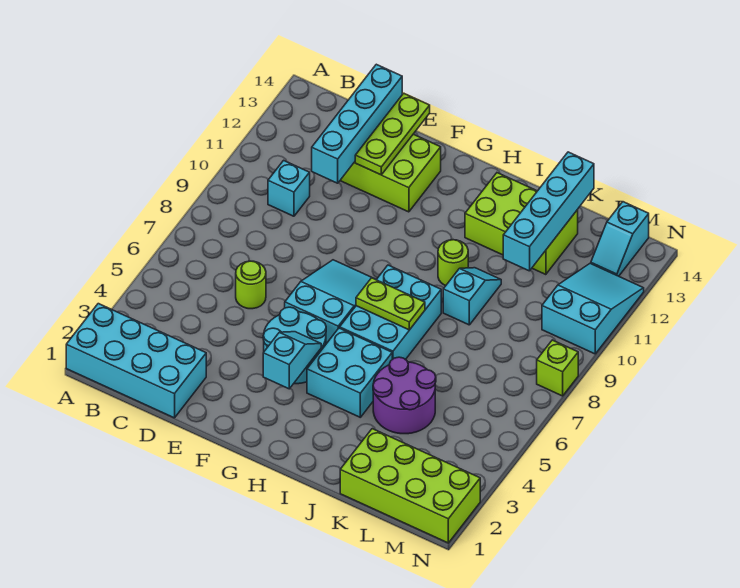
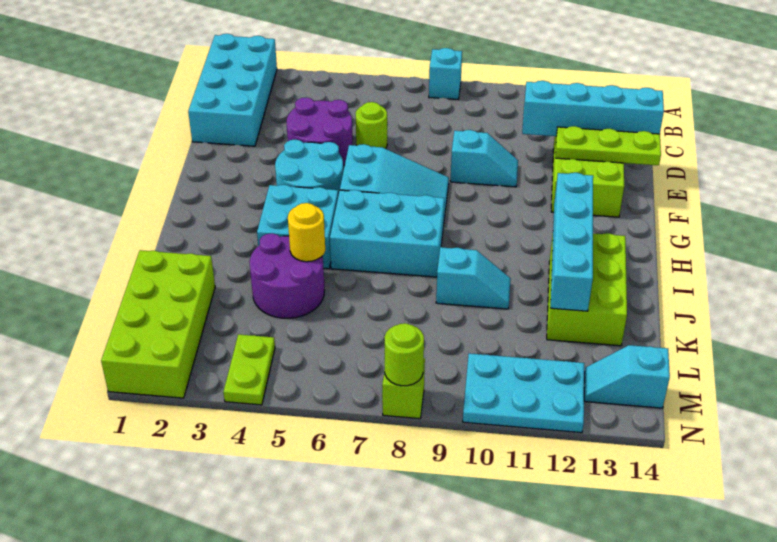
cyan 1x1 brick [268,160,310,216] -> cyan 1x1 brick moved to [429,48,462,99]
none -> purple 2x2 round brick [286,97,353,166]
cyan 1x2 slope [263,332,321,389] -> cyan 1x2 slope moved to [450,130,518,187]
lime 1x2 plate [356,278,425,330] -> lime 1x2 plate moved to [223,334,275,405]
lime 1x1 round brick [438,240,468,286] -> lime 1x1 round brick moved to [384,323,424,386]
none -> yellow 1x1 round brick [288,203,325,262]
cyan 1x4 brick [503,152,594,271] -> cyan 1x4 brick turned to [551,173,593,311]
cyan 2x3 slope [542,263,644,354] -> cyan 2x3 plate [463,353,584,433]

